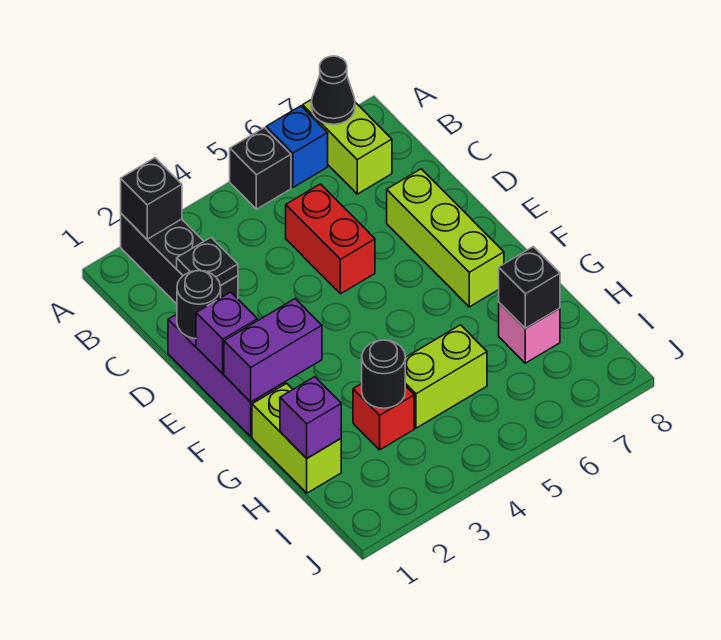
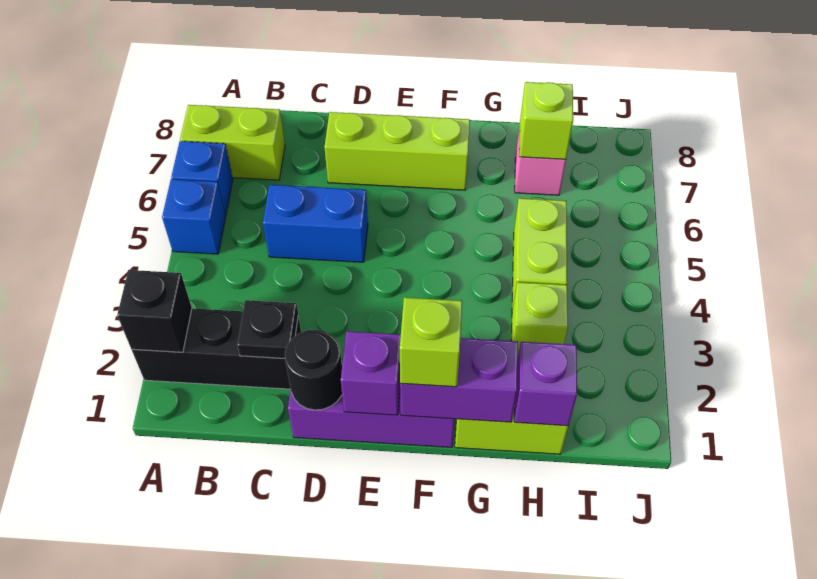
black 1x1 brick [230,128,291,209] -> blue 1x1 brick [162,179,226,254]
black 1x1 cone [311,56,355,124] -> none
red 1x2 brick [286,184,375,294] -> blue 1x2 brick [263,185,368,262]
purple 1x2 brick [224,299,322,402] -> purple 1x2 brick turned to [400,338,518,422]
none -> lime 1x1 brick [400,297,462,387]
red 1x1 brick [353,384,414,450] -> lime 1x1 brick [511,282,568,355]
black 1x1 round brick [362,340,405,408] -> none
black 1x1 brick [499,247,560,328] -> lime 1x1 brick [519,82,573,159]

